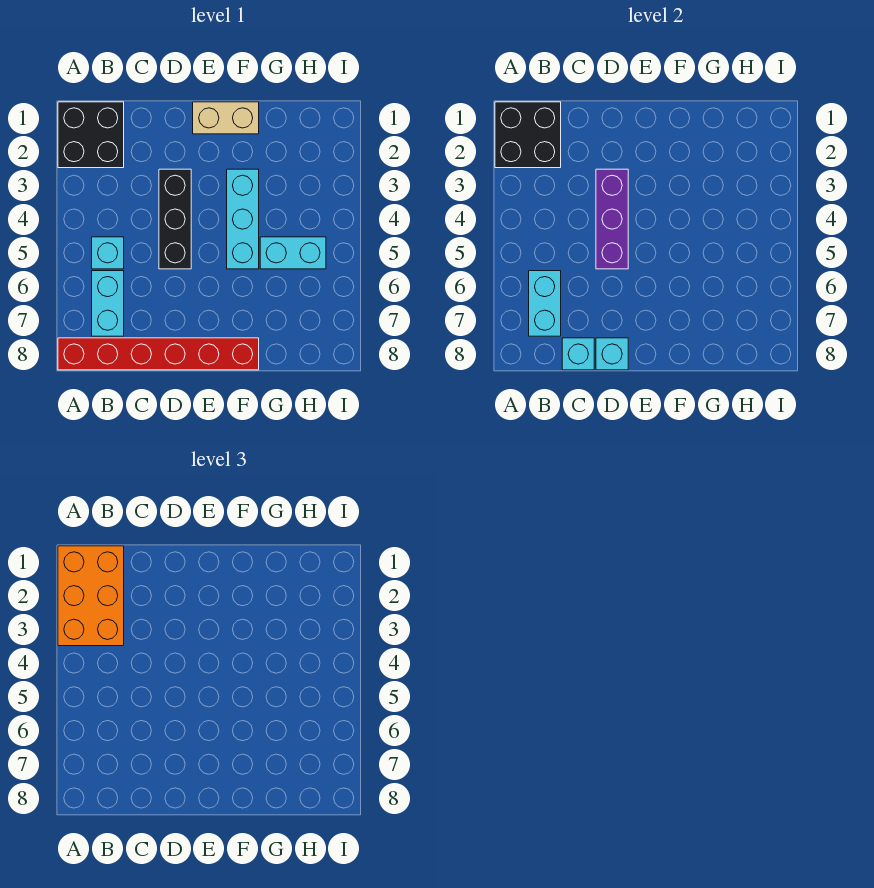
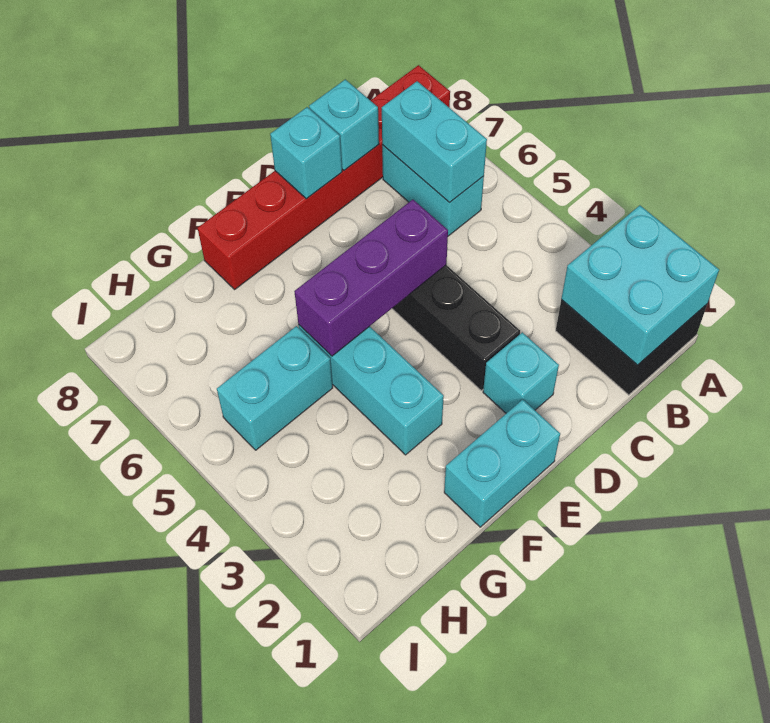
black 2x2 brick [495,102,561,168] -> cyan 2x2 brick [561,205,719,365]
orange 2x3 brick [58,546,124,646] -> none
cyan 1x1 brick [92,237,124,269] -> cyan 1x1 brick moved to [483,332,559,413]
purple 1x3 brick [596,169,628,269] -> purple 1x3 brick turned to [294,200,448,356]
tan 1x2 brick [193,102,259,134] -> cyan 1x2 brick [444,400,560,527]

